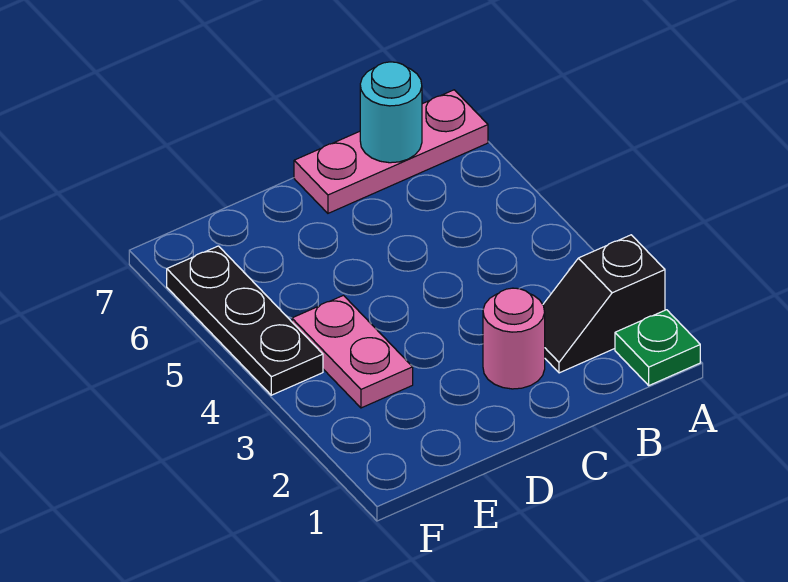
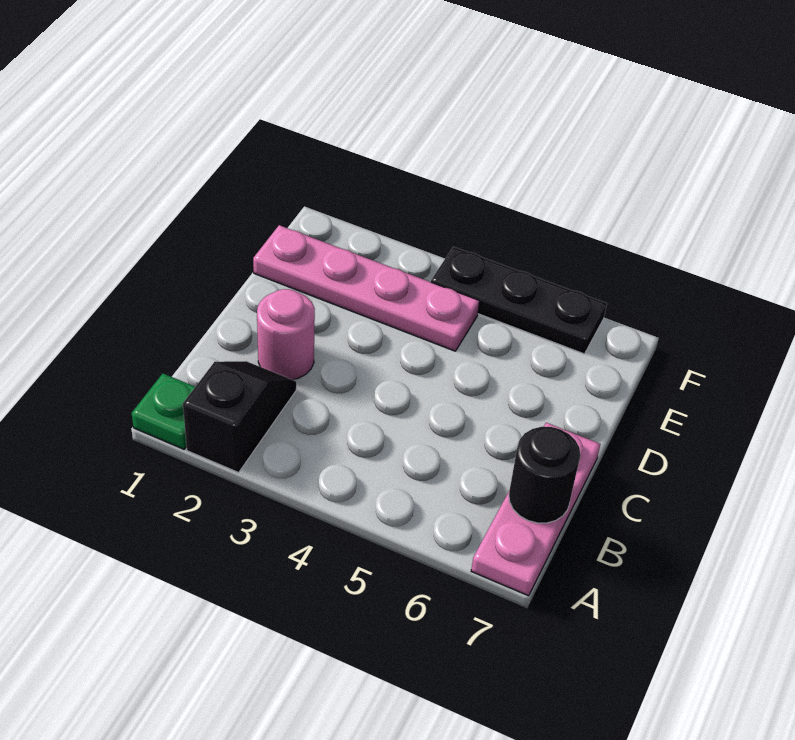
cyan 1x1 round brick [360,62,422,163] -> black 1x1 round brick [509,427,580,523]
pink 1x2 plate [292,295,413,408] -> pink 1x4 plate [253,225,479,351]

